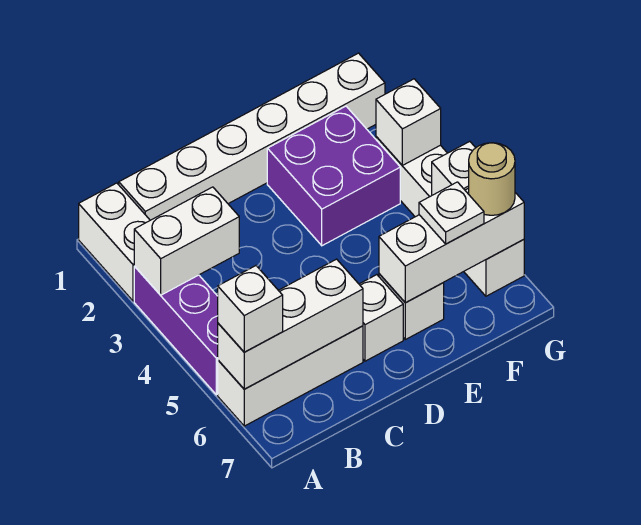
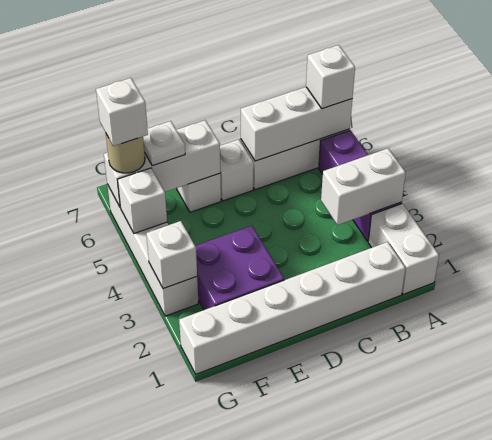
none -> white 1x1 brick [96,78,148,146]

